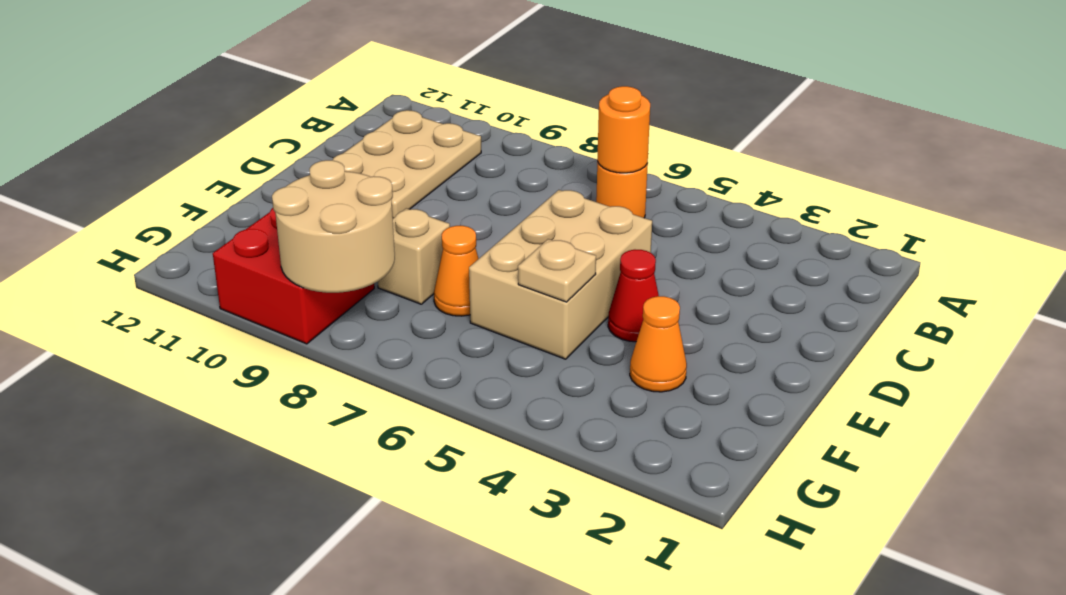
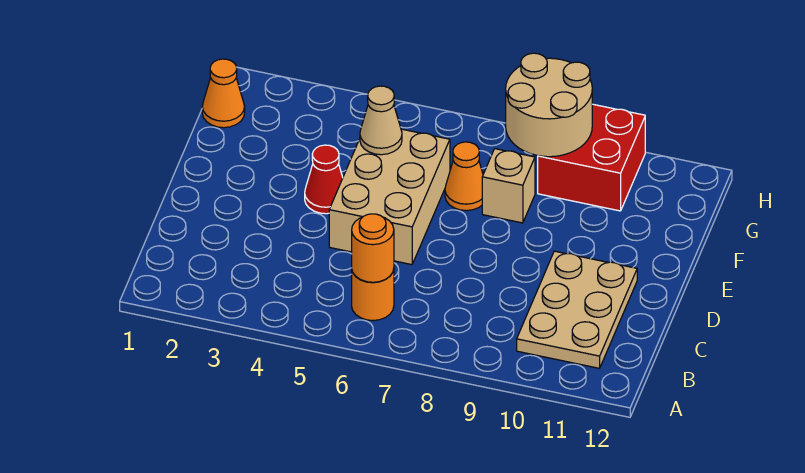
orange 1x1 cone [630,296,687,392] -> orange 1x1 cone moved to [202,59,245,128]
tan 1x1 plate [518,239,596,302] -> tan 1x1 cone [360,86,402,155]

